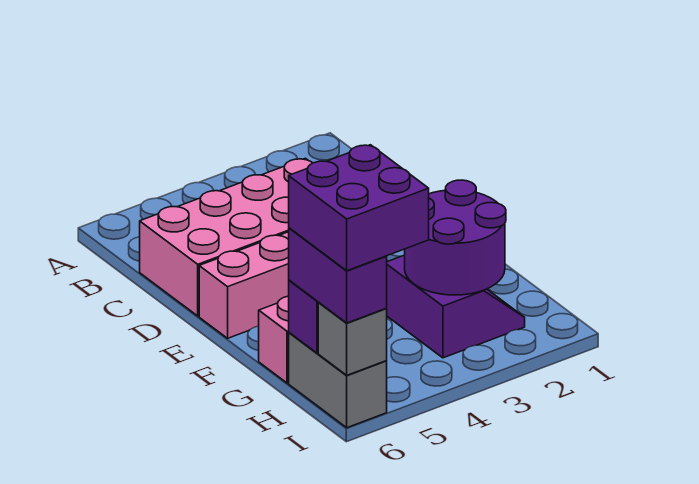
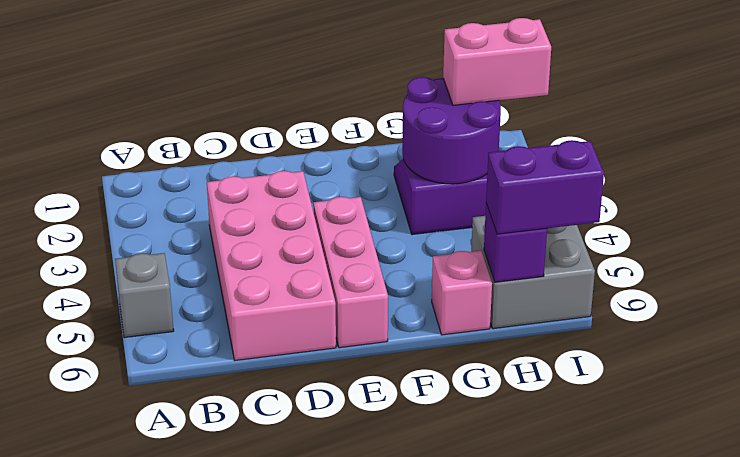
none -> pink 1x2 brick [443,18,551,105]
purple 2x2 brick [289,145,429,271] -> none
grey 1x2 brick [289,333,387,428] -> grey 2x2 brick [471,216,595,329]
grey 1x1 brick [318,303,387,375] -> grey 1x1 brick moved to [115,253,174,338]

